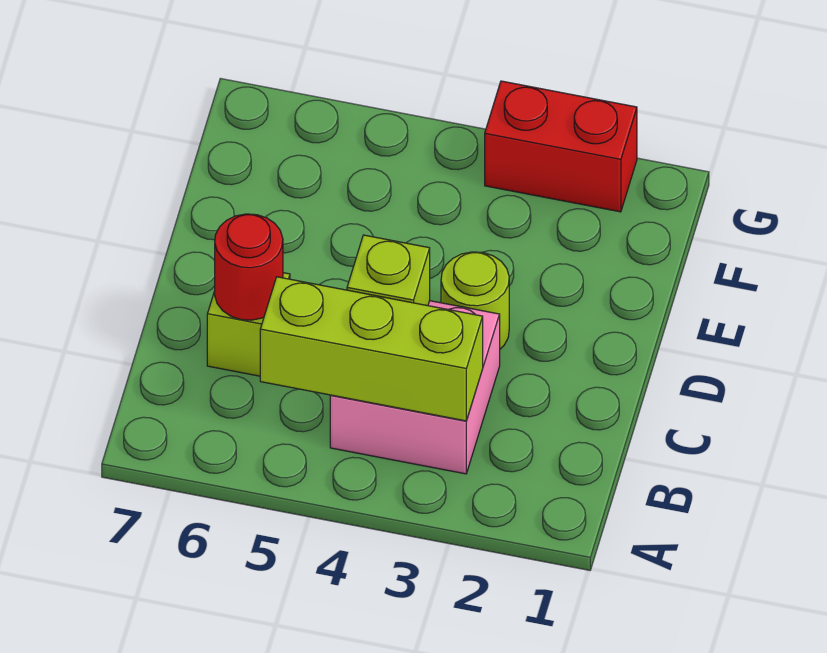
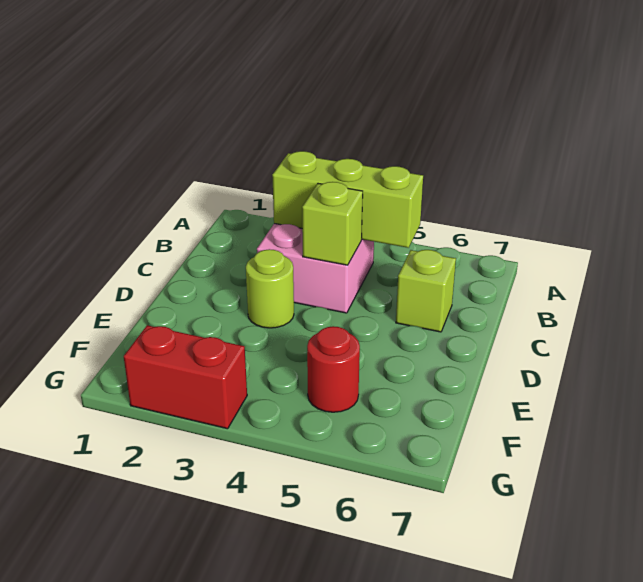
red 1x1 round brick [215,214,283,320] -> red 1x1 round brick moved to [307,326,360,412]

